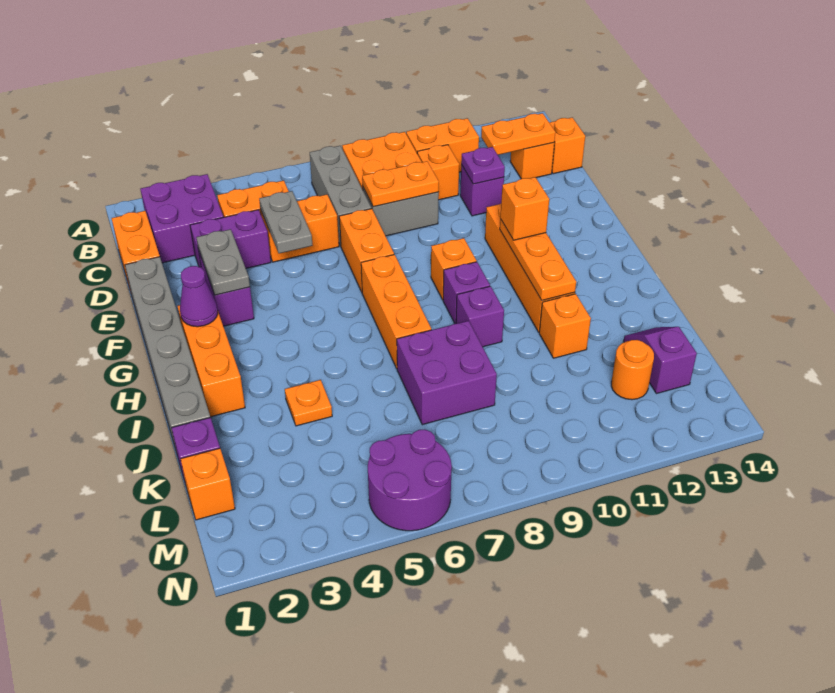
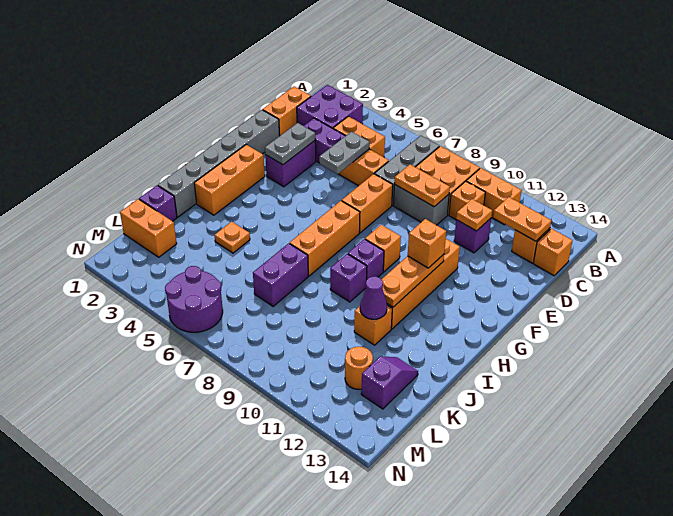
purple 1x1 plate [461,147,505,184] -> orange 1x1 plate [456,199,492,231]
purple 1x1 cone [180,266,218,327] -> purple 1x1 cone moved to [360,276,387,319]
purple 2x2 brick [397,321,497,425] -> purple 1x2 brick [253,243,308,306]
orange 1x1 brick [181,448,235,520] -> orange 1x2 brick [120,199,177,257]

